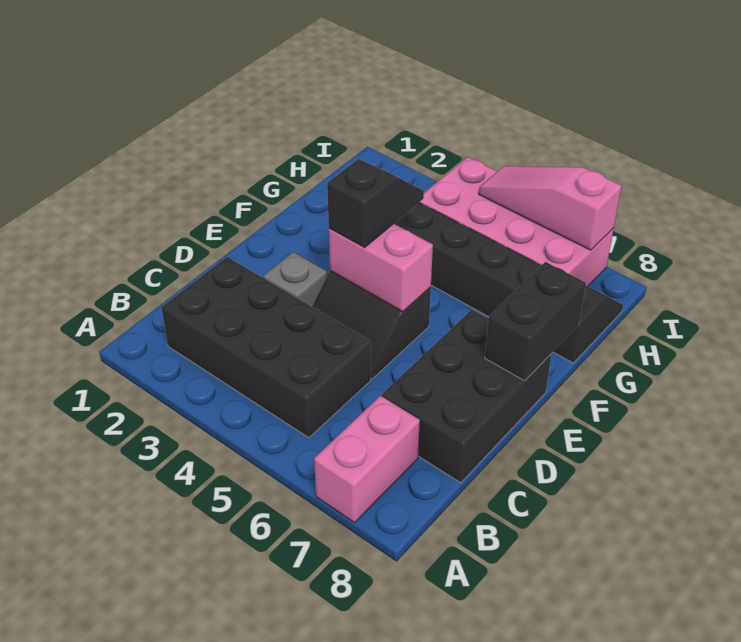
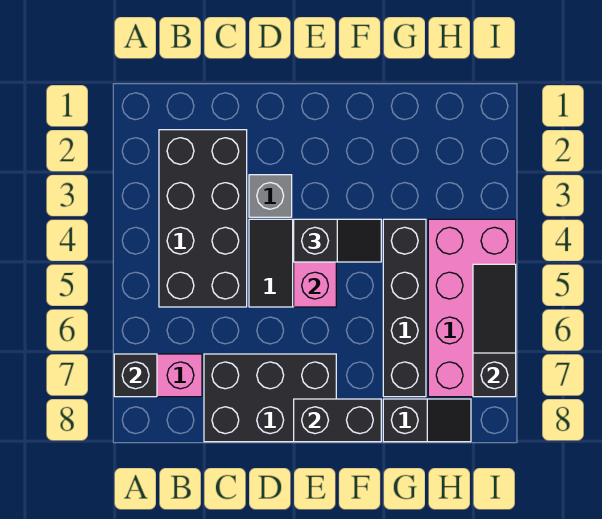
none -> black 1x1 brick [114,354,157,397]
pink 1x3 slope [479,166,622,250] -> black 1x3 slope [473,264,516,397]

